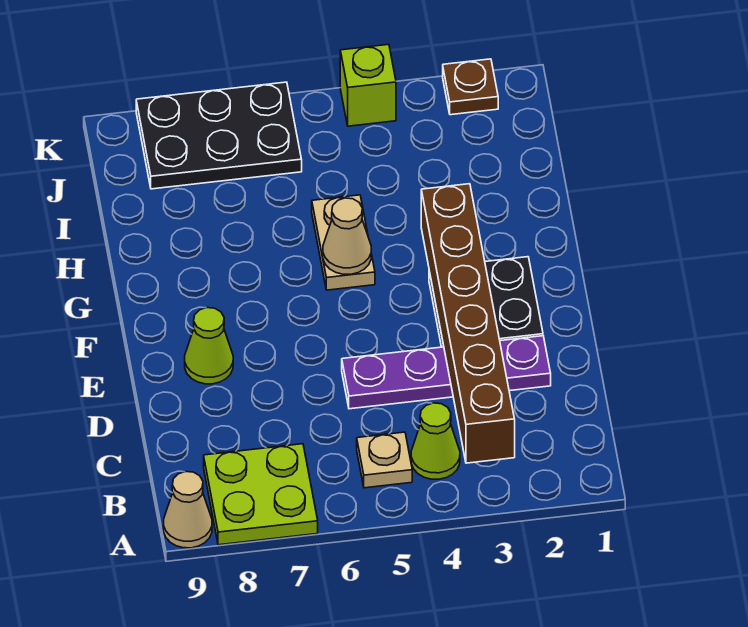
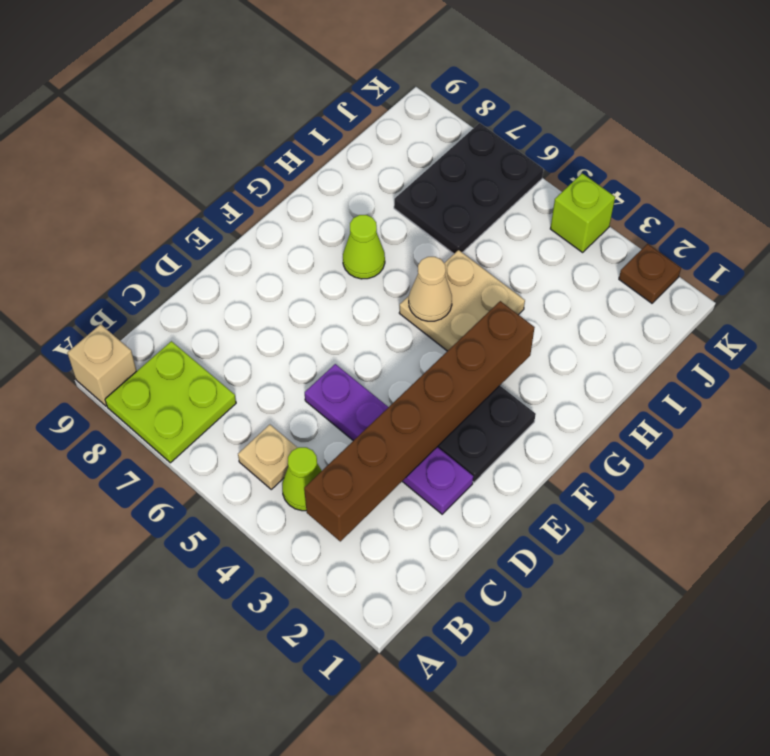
tan 1x1 cone [163,472,212,548] -> tan 1x1 brick [67,324,136,406]
lime 1x1 cone [185,308,233,384] -> lime 1x1 cone moved to [343,215,385,279]
tan 1x2 plate [312,195,375,290] -> tan 2x2 plate [399,250,525,351]
black 2x3 plate [136,82,302,189] -> black 2x3 plate turned to [394,123,543,254]

